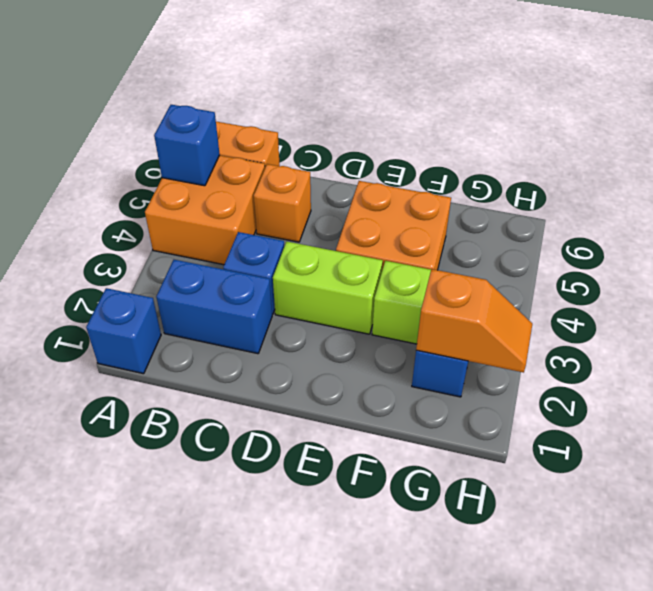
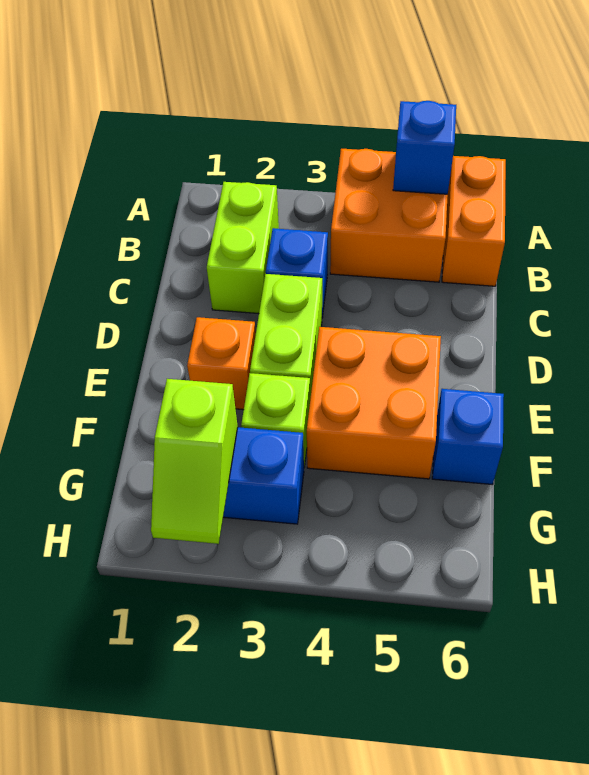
blue 1x1 brick [86,288,161,374] -> blue 1x1 brick moved to [432,389,504,484]
blue 1x2 brick [156,260,272,354] -> lime 1x2 brick [207,182,279,314]
orange 1x1 brick [254,164,311,242] -> orange 1x1 brick moved to [187,317,256,410]
orange 1x2 slope [416,269,532,373] -> lime 1x2 slope [151,379,238,544]

